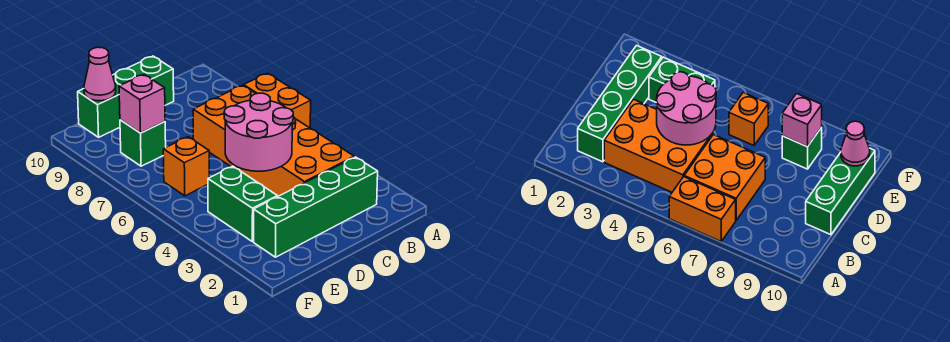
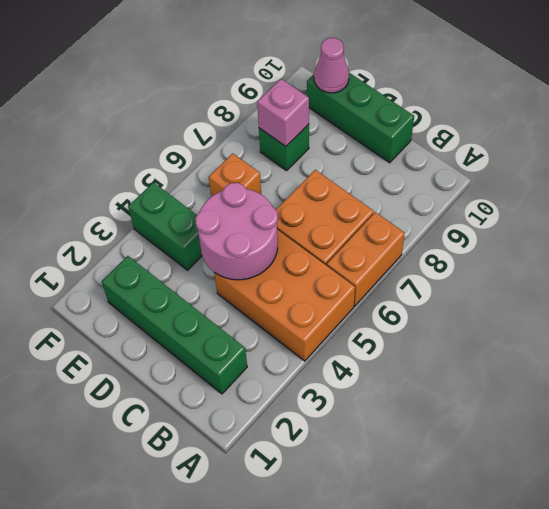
orange 2x3 brick [237,117,354,197] -> orange 2x3 brick turned to [214,230,355,361]
green 1x2 brick [208,166,277,242] -> green 1x2 brick turned to [128,182,202,270]

